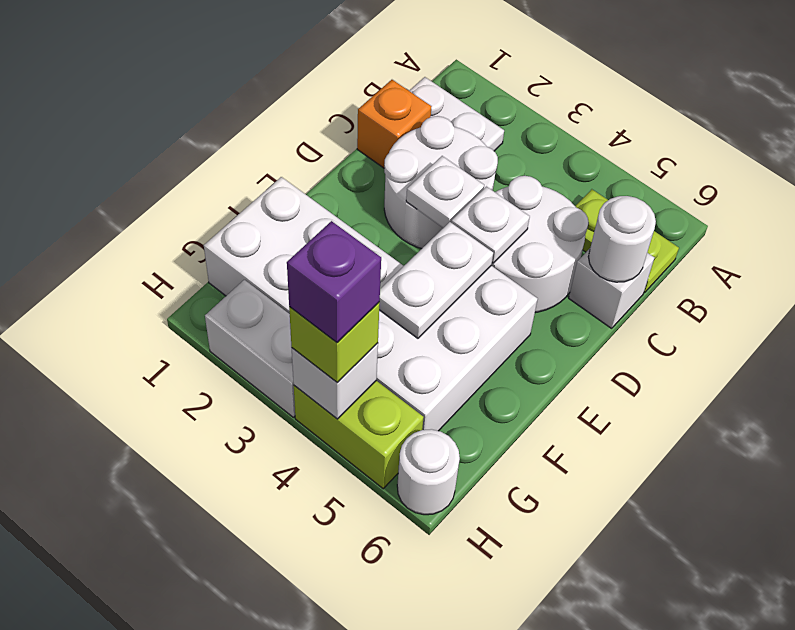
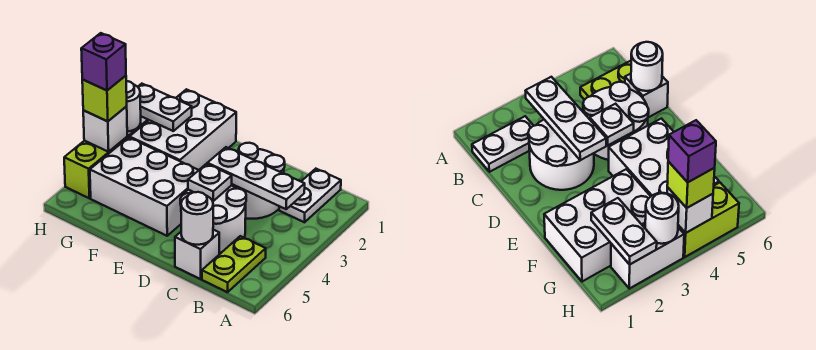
orange 1x1 brick [357,80,431,168] -> none
white 1x1 plate [406,156,484,228] -> white 1x3 plate [207,147,305,209]
white 1x2 plate [379,222,493,338] -> white 1x2 plate moved to [138,84,192,131]
white 1x1 round brick [397,429,460,515] -> white 1x1 round brick moved to [126,81,141,132]

